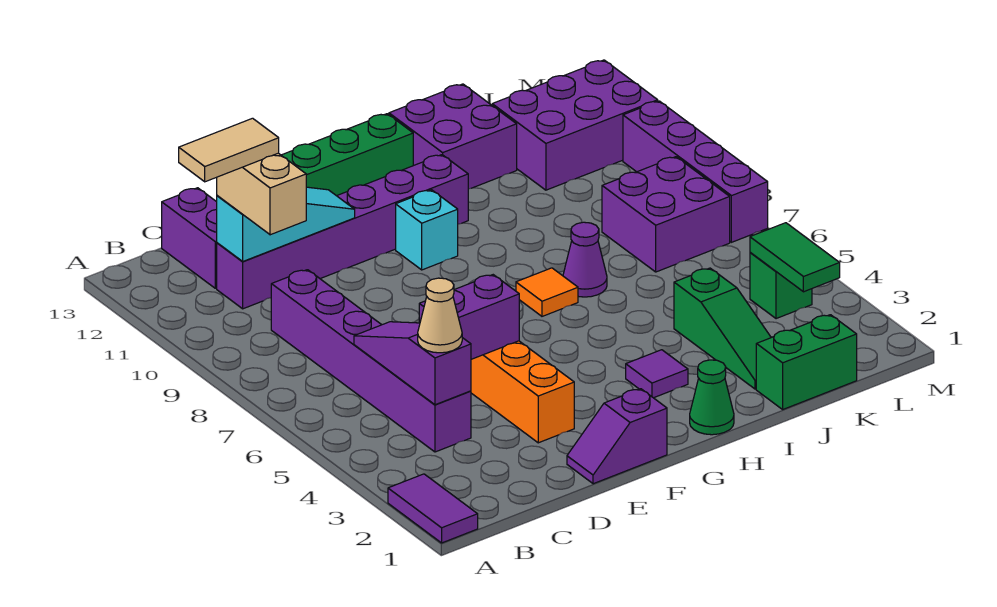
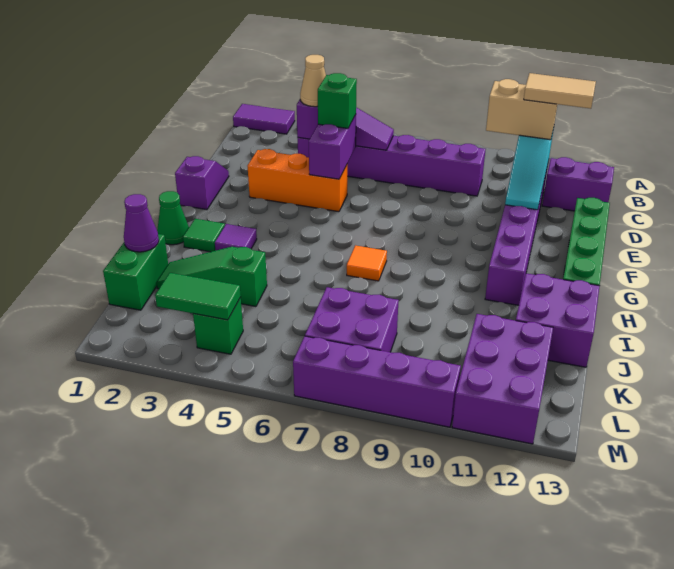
tan 1x2 tile [179,118,279,182] -> tan 1x2 tile turned to [524,73,596,109]
none -> green 1x1 brick [318,73,357,128]
cyan 1x1 brick [396,190,458,270] -> none
none -> green 1x1 tile [183,219,225,252]
purple 1x1 cone [563,222,607,297] -> purple 1x1 cone moved to [124,194,159,252]

